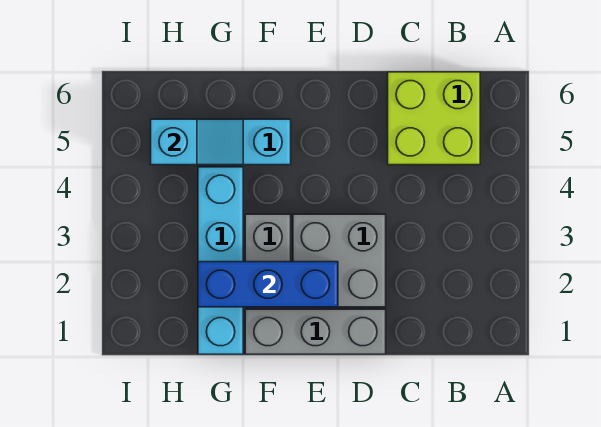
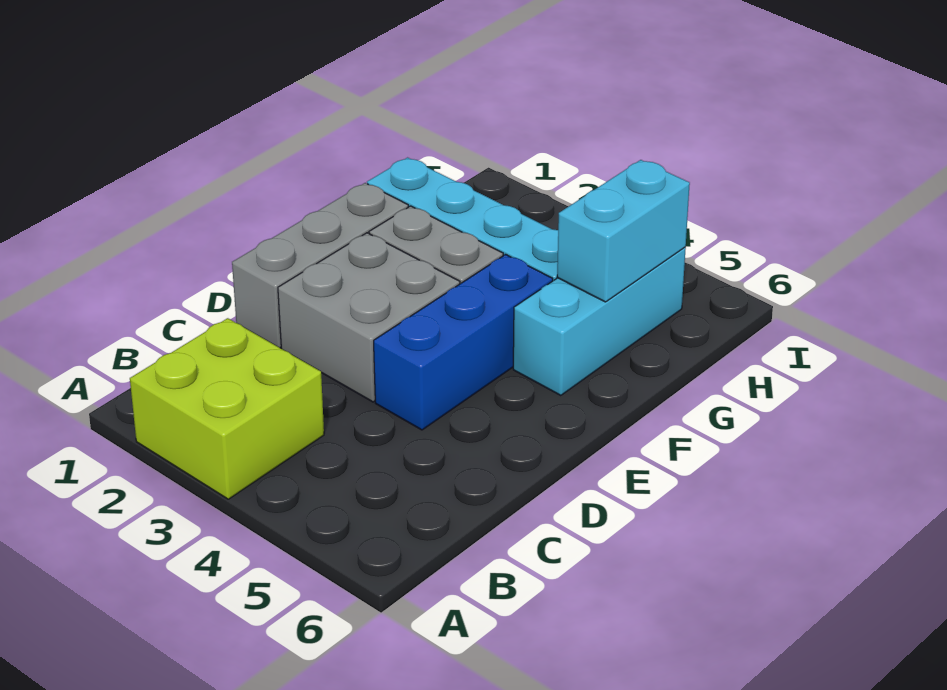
lime 2x2 brick [388,72,480,165] -> lime 2x2 brick moved to [130,318,324,499]
blue 1x3 brick [198,262,338,307] -> blue 1x3 brick moved to [374,254,553,430]
cyan 1x2 slope [151,119,243,165] -> cyan 1x2 brick [557,160,690,302]

